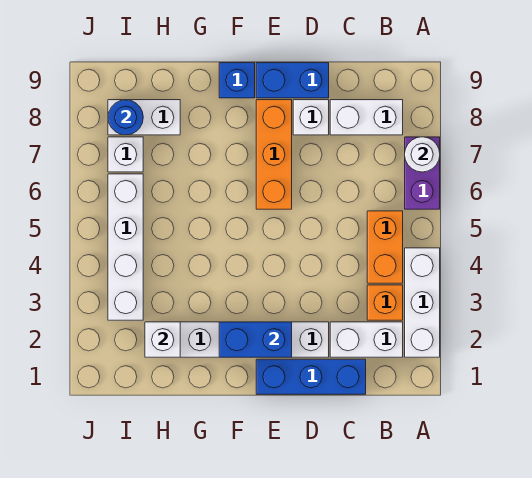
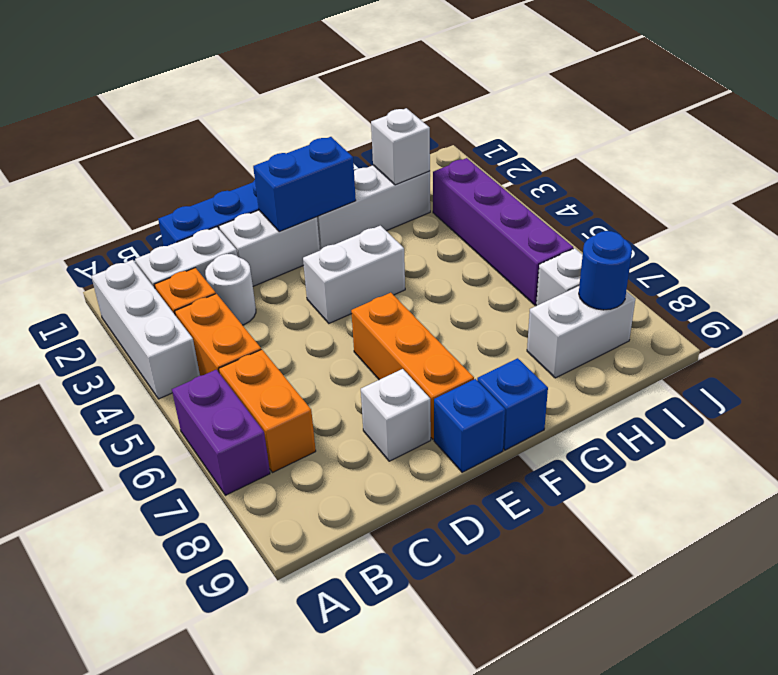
white 1x1 round brick [405,137,440,172] -> white 1x1 round brick moved to [205,254,256,325]
none -> orange 1x2 brick [219,350,316,473]
white 1x2 brick [330,100,403,135] -> white 1x2 brick moved to [303,226,405,323]
blue 1x2 brick [256,63,329,98] -> blue 1x1 brick [434,379,505,472]
white 1x4 brick [108,174,143,320] -> purple 1x4 brick [433,158,573,305]

